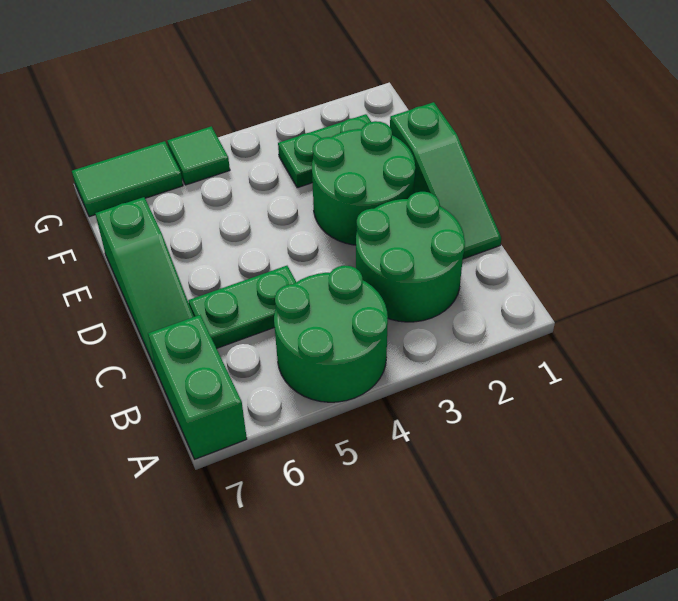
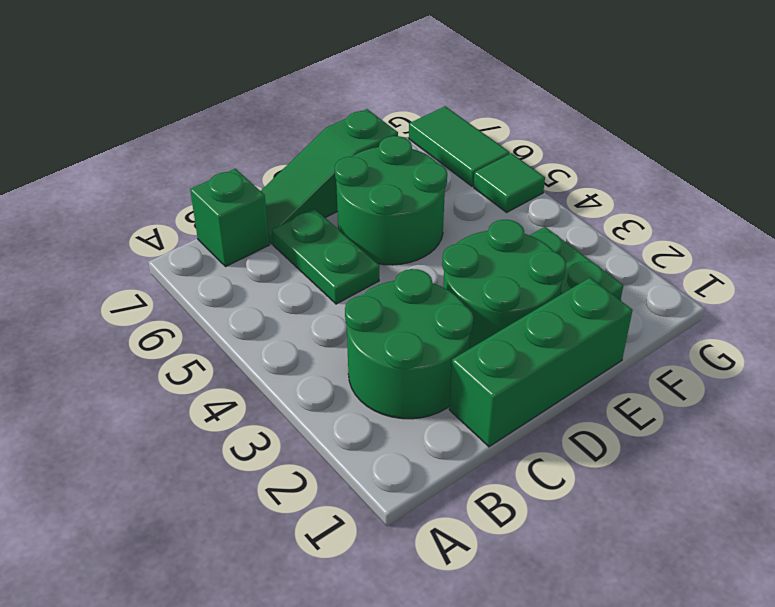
green 2x2 round brick [274,266,388,402] -> green 2x2 round brick moved to [335,136,447,265]
green 1x2 brick [148,315,247,459] -> green 1x1 brick [190,169,269,266]
green 1x3 slope [390,102,501,259] -> green 1x3 brick [449,278,633,447]

